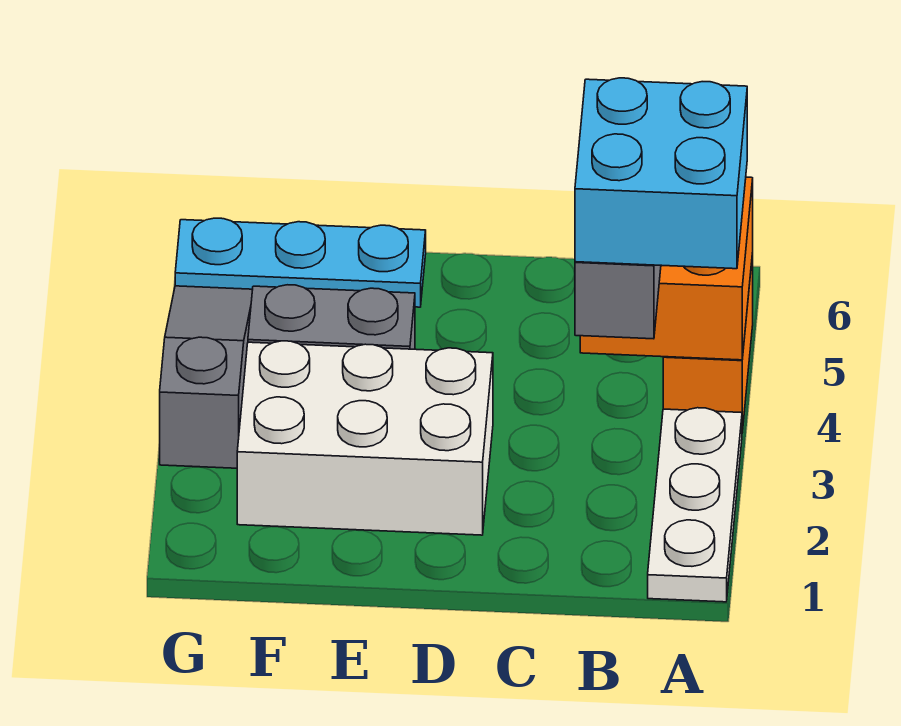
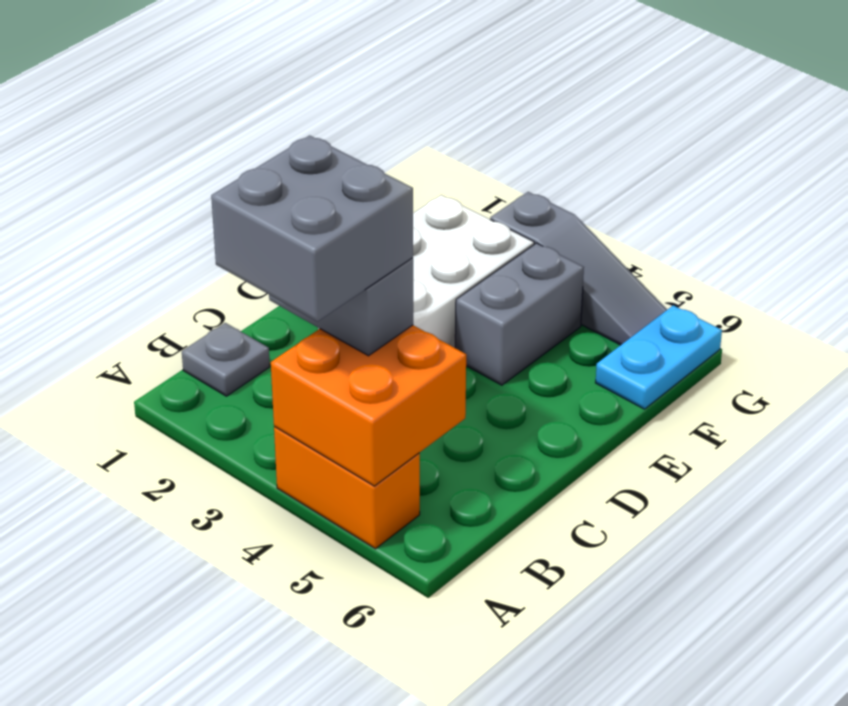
white 1x3 plate [648,408,742,602] -> none
cyan 2x2 brick [575,78,747,269] -> grey 2x2 brick [211,135,413,322]
none -> grey 1x1 plate [182,323,270,396]
cyan 1x3 plate [175,218,426,307] -> cyan 1x2 plate [596,305,722,409]

